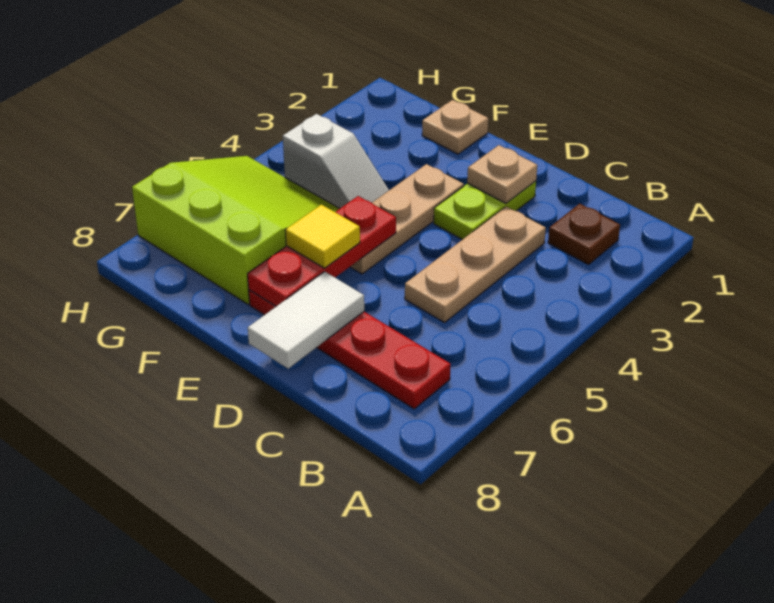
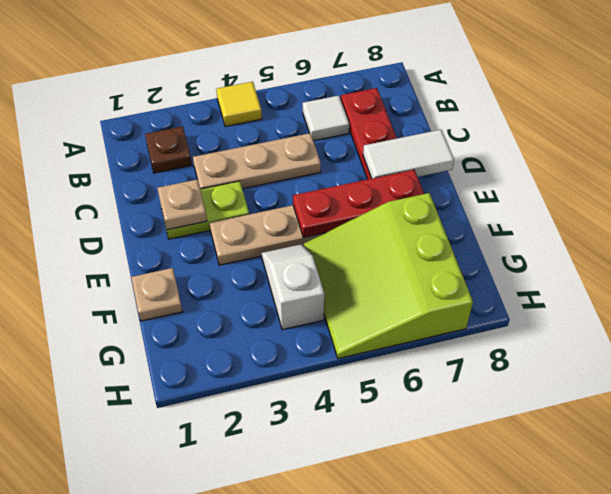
none -> white 1x1 tile [303,96,349,141]
yellow 1x1 tile [285,205,360,268] -> yellow 1x1 tile moved to [216,82,262,127]

